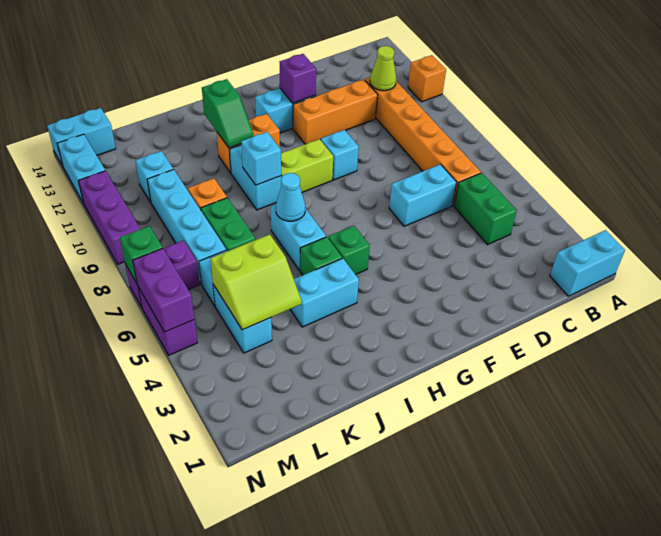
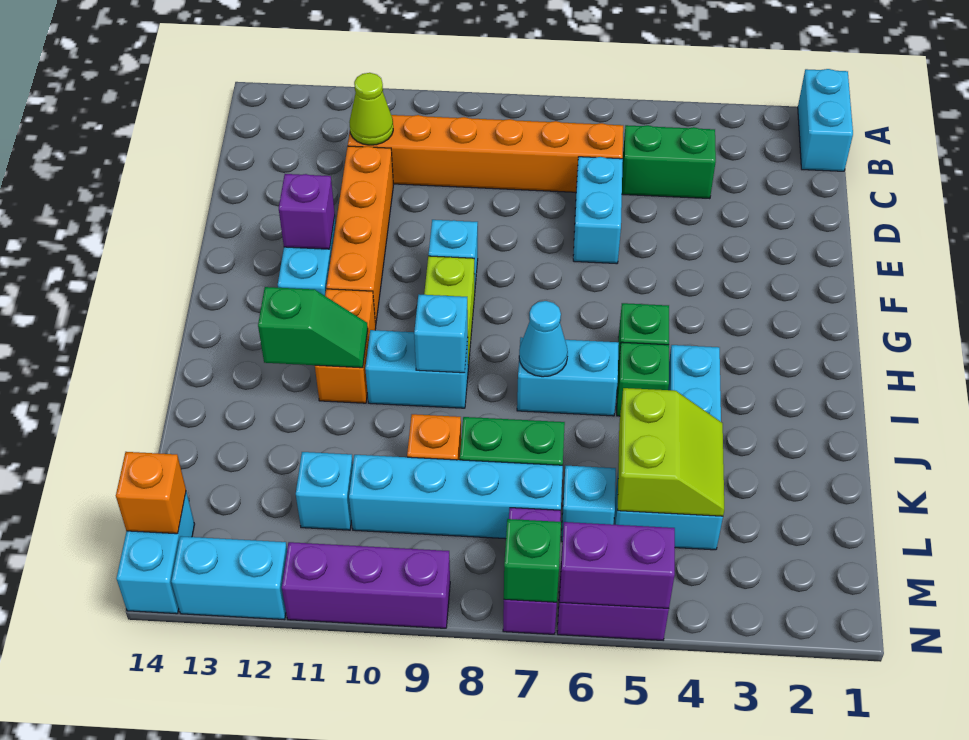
orange 1x1 brick [408,55,446,102] -> orange 1x1 brick moved to [116,452,186,534]
orange 1x3 brick [293,79,378,144] -> orange 1x4 brick [326,146,393,325]

